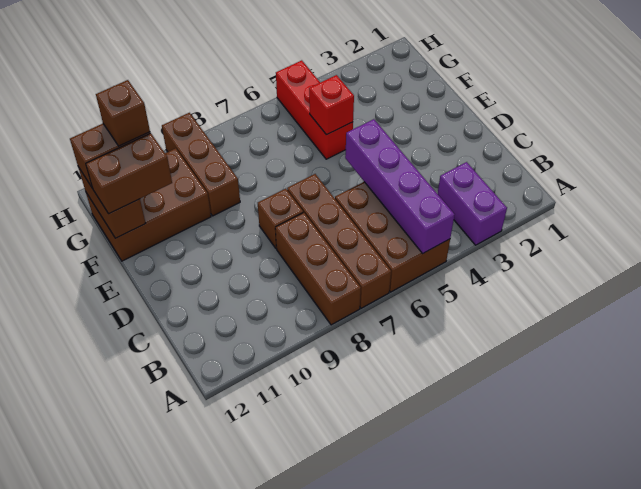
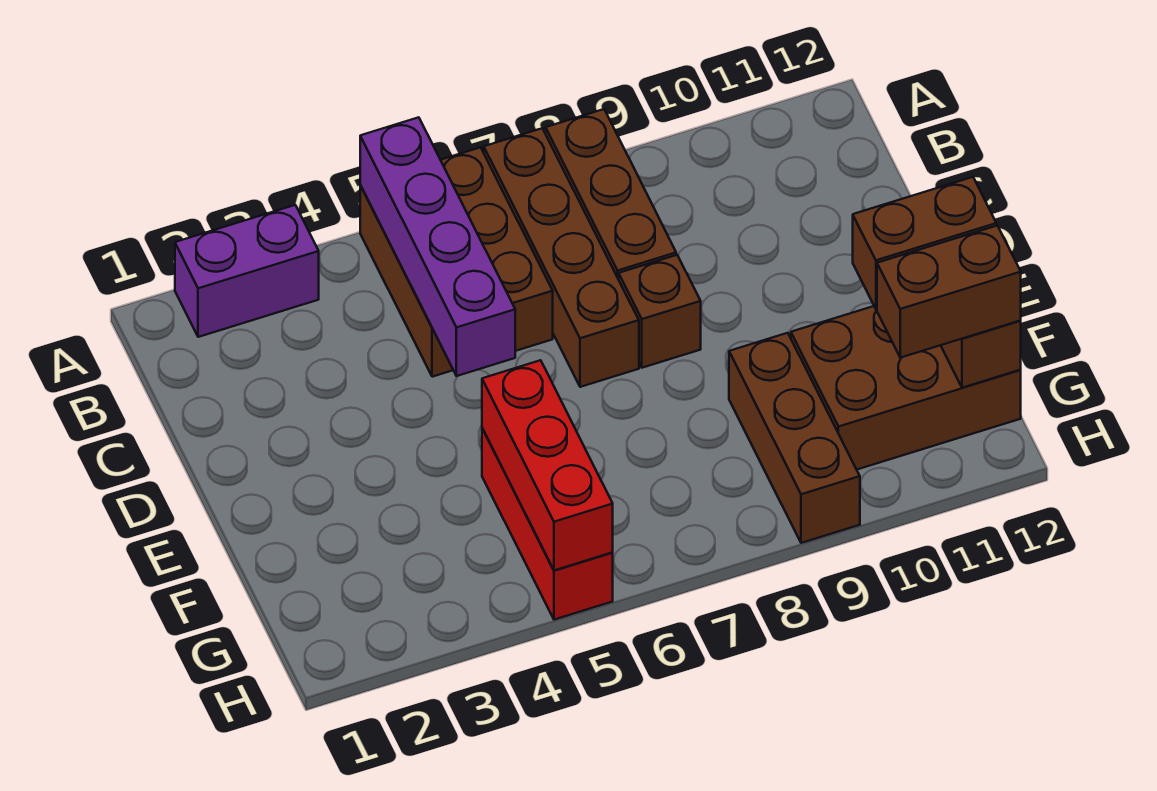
purple 1x2 brick [438,162,507,245] -> purple 1x2 brick turned to [175,205,319,337]
red 1x1 brick [309,75,354,135] -> red 1x3 brick [482,360,613,570]
brown 1x1 brick [96,80,150,146] -> none

